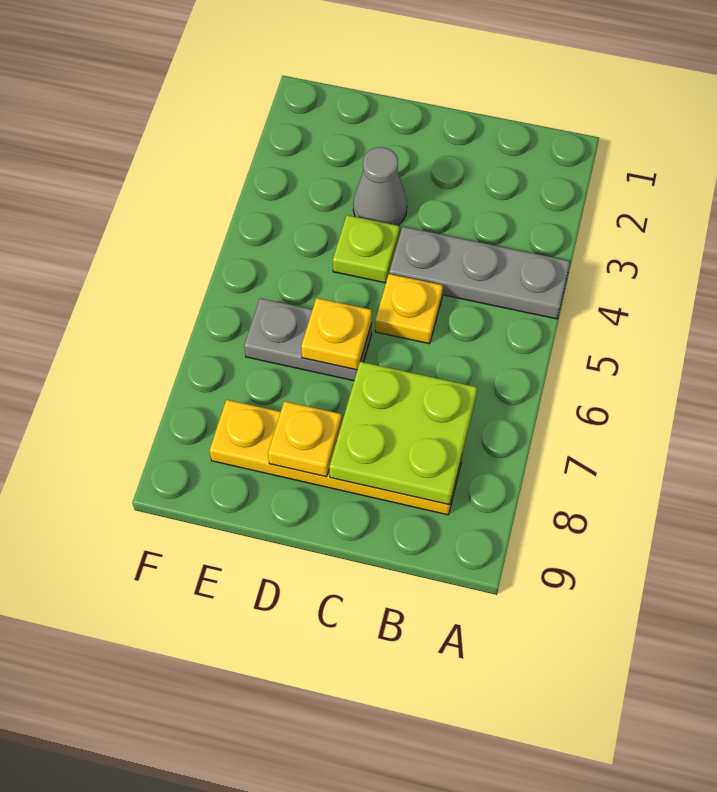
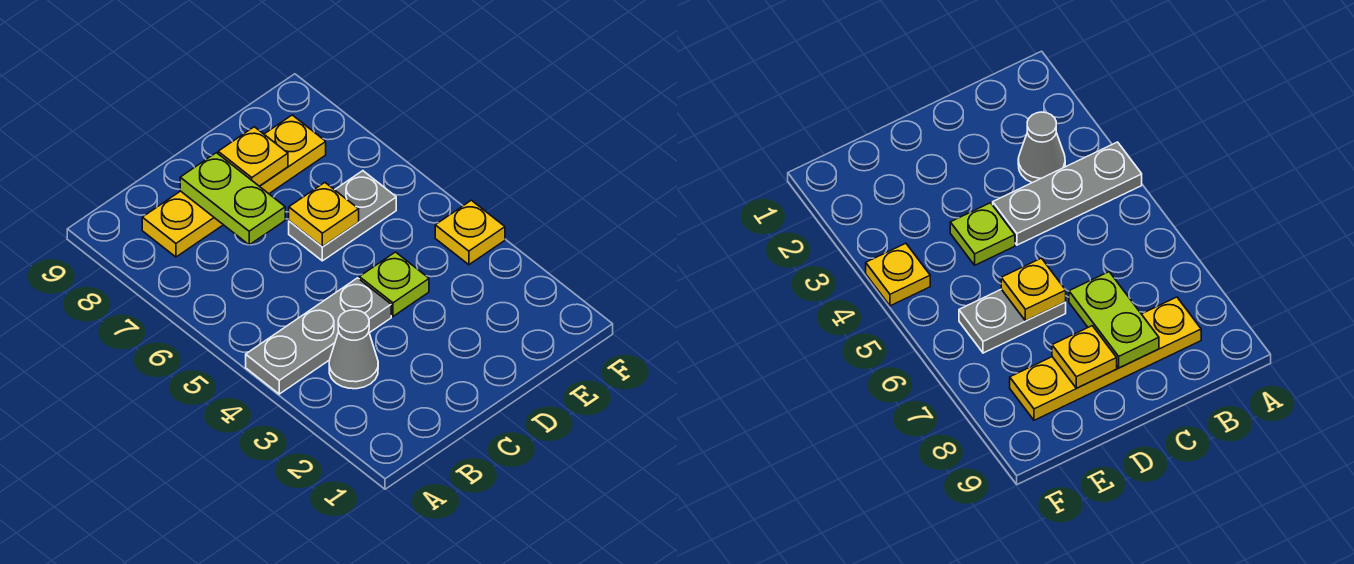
lime 2x2 plate [329,362,477,505] -> lime 1x2 plate [180,153,285,245]
yellow 1x1 plate [375,274,443,344] -> yellow 1x1 plate moved to [435,200,505,265]
grey 1x1 cone [353,147,407,225] -> grey 1x1 cone moved to [329,310,378,389]

